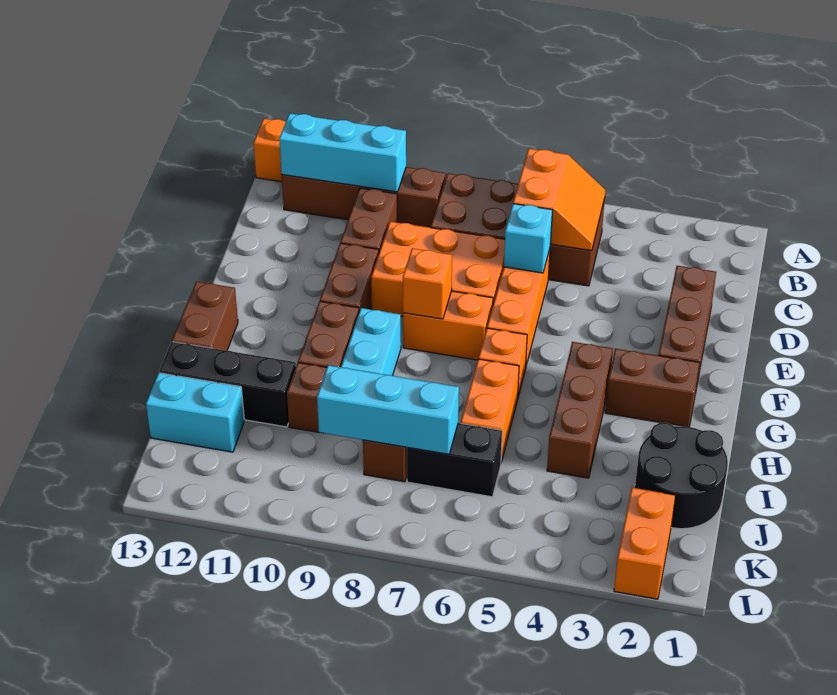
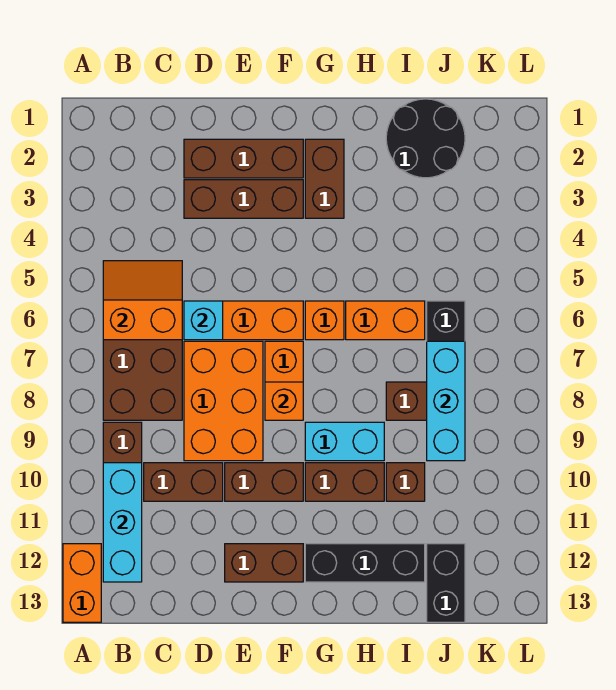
brown 1x3 brick [547,342,613,478] -> brown 1x3 brick moved to [184,180,303,218]
brown 1x2 brick [172,282,238,351] -> brown 1x2 brick moved to [225,544,303,582]
black 1x3 brick [159,342,296,427] -> black 1x3 brick turned to [305,544,425,582]
cyan 1x2 brick [146,373,244,452] -> black 1x2 brick [427,544,465,622]
orange 1x2 brick [614,488,675,599] -> none

